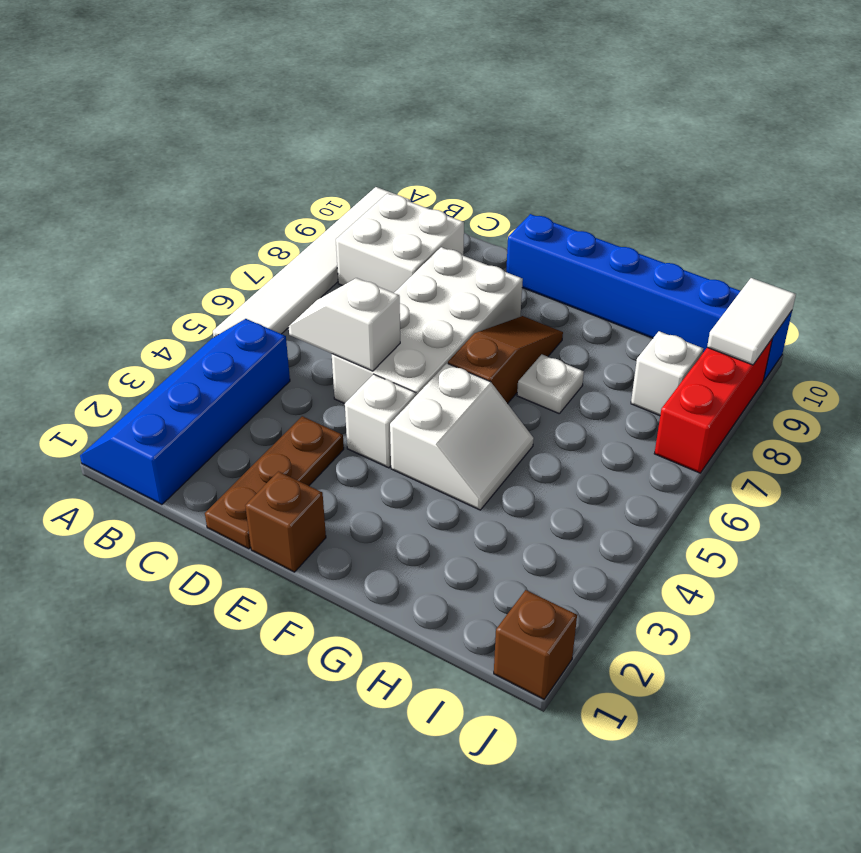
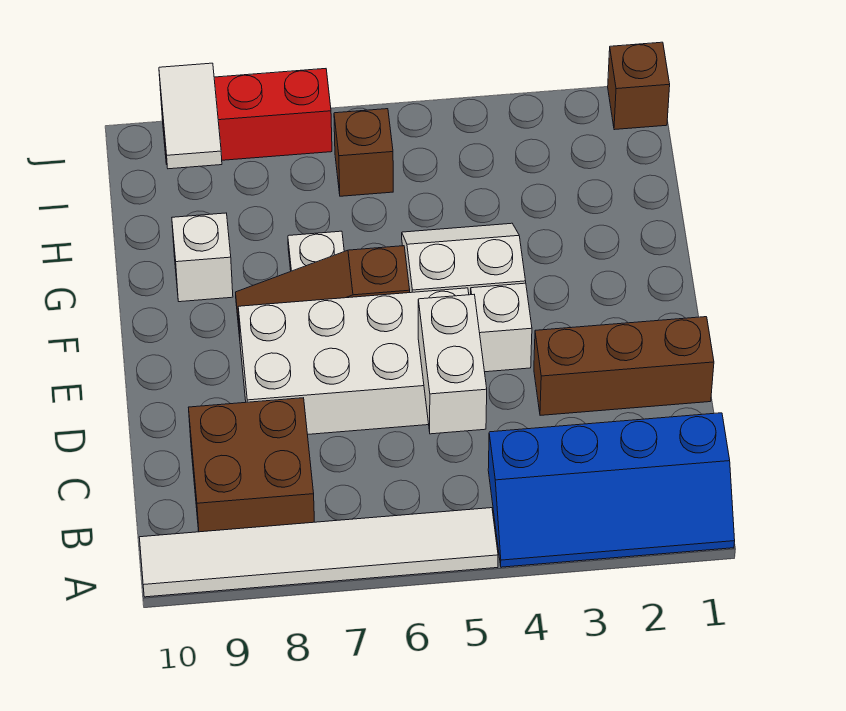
white 2x2 brick [336,193,464,293] -> brown 2x2 brick [188,398,314,532]
white 1x2 slope [289,278,400,371] -> white 1x2 brick [418,295,487,434]
brown 1x3 plate [205,416,344,549] -> brown 1x3 brick [534,317,714,415]
brown 1x1 brick [245,472,326,572] -> brown 1x1 brick moved to [334,109,393,196]
blue 1x6 brick [506,214,792,381] -> none
white 1x1 brick [631,331,703,416] -> white 1x1 brick moved to [172,213,233,302]
white 1x2 tile [707,278,796,365] -> white 1x2 tile turned to [159,63,222,169]

